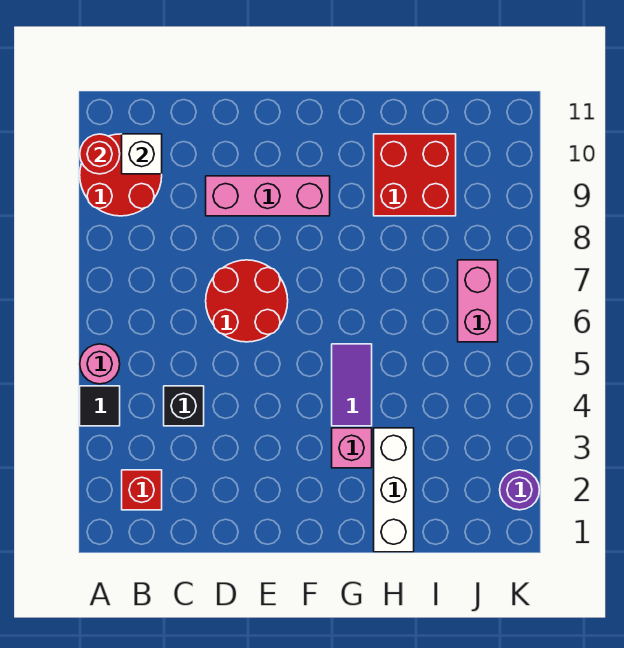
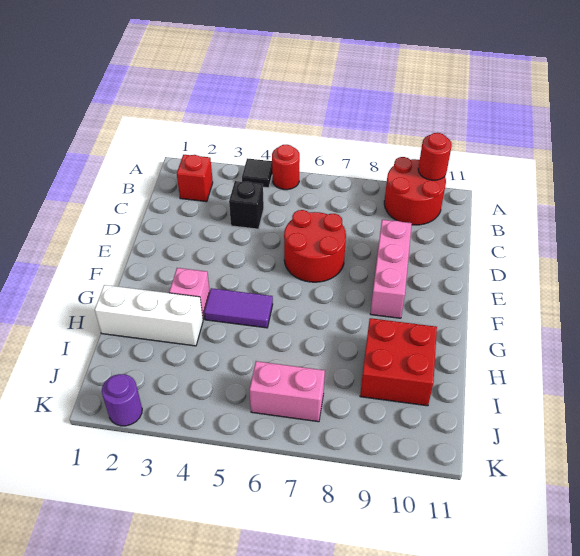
pink 1x1 round brick [80,344,120,384] -> red 1x1 round brick [272,145,300,190]
white 1x1 brick [122,134,162,174] -> none

